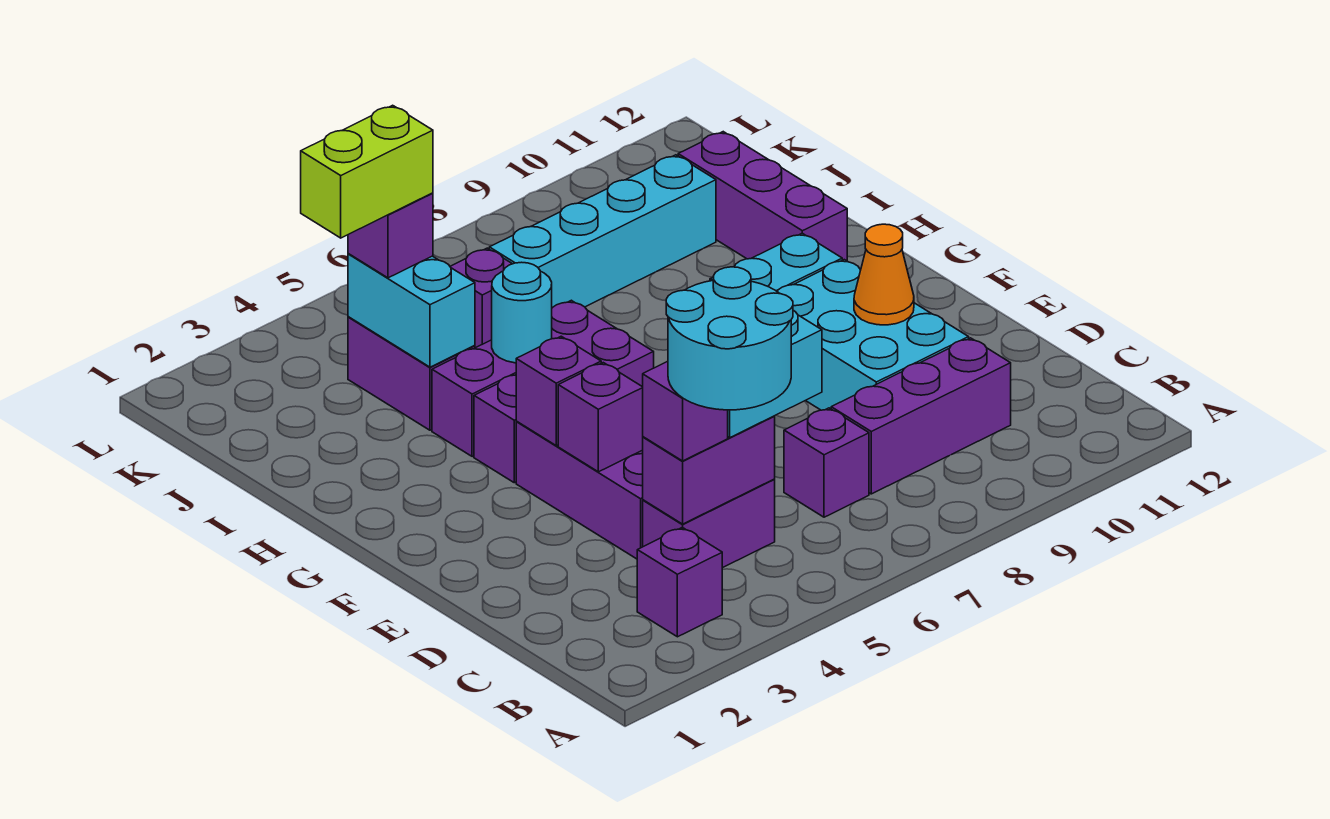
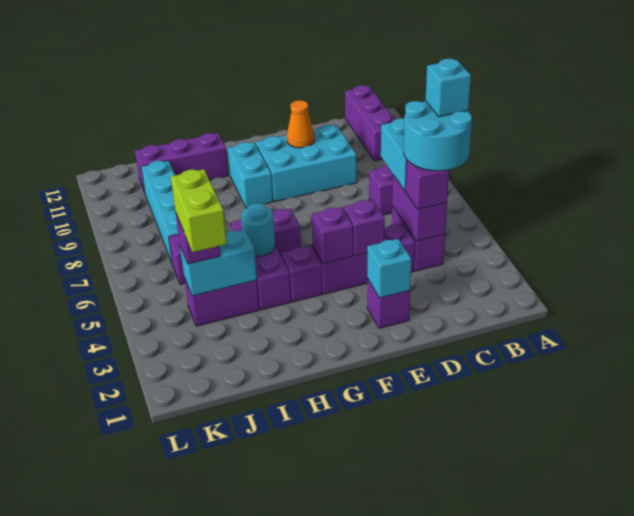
purple 1x1 brick [637,527,722,637] -> purple 1x1 brick moved to [367,279,410,328]
none -> cyan 1x1 brick [425,59,471,117]
purple 1x3 brick [831,338,1011,494] -> purple 1x3 brick moved to [345,85,394,161]
none -> cyan 1x1 brick [367,239,411,298]

